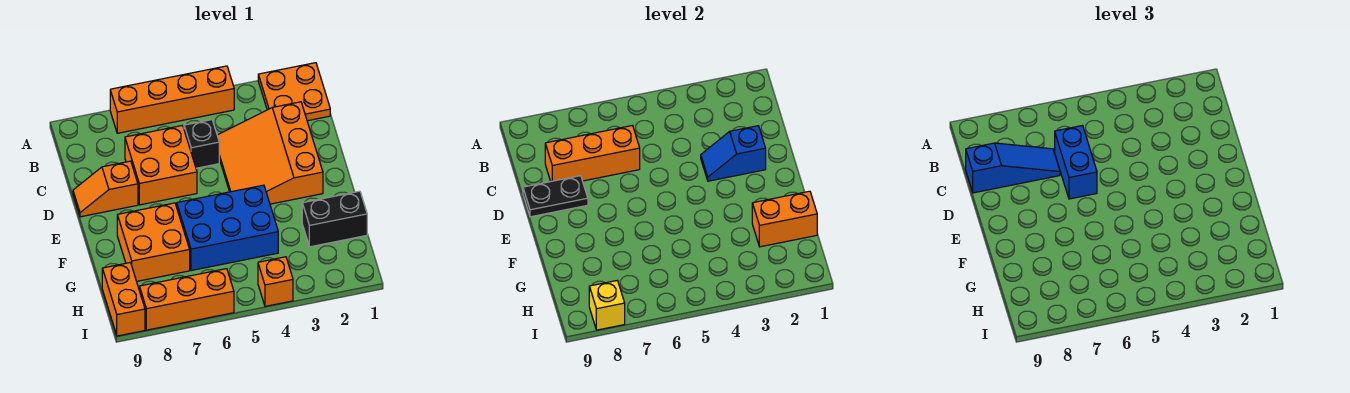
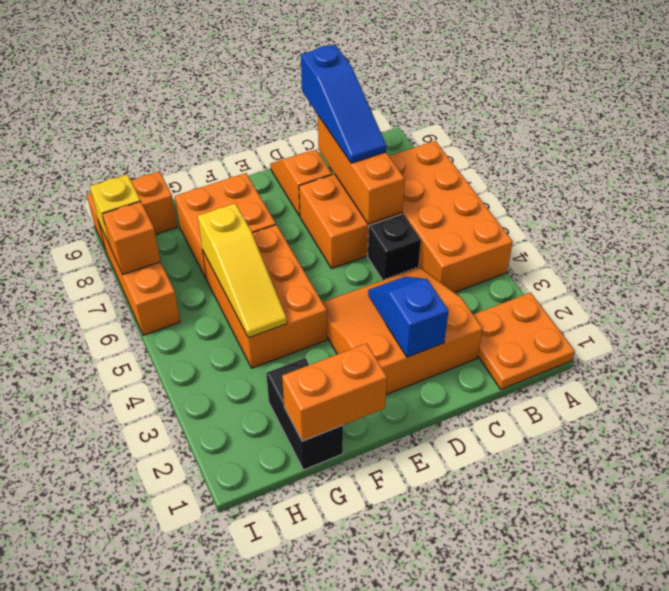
orange 1x4 brick [110,66,234,133] -> orange 2x4 brick [389,141,513,293]
blue 1x2 brick [1055,126,1097,199] -> none
black 1x2 plate [523,176,588,217] -> none
blue 2x3 brick [177,185,278,271] -> orange 2x3 brick [203,225,327,368]
orange 1x2 brick [752,191,817,247] -> orange 1x2 brick turned to [282,343,387,441]
none -> yellow 1x3 slope [198,203,287,338]
orange 1x1 brick [258,257,293,306] -> orange 1x1 brick moved to [102,201,161,274]

